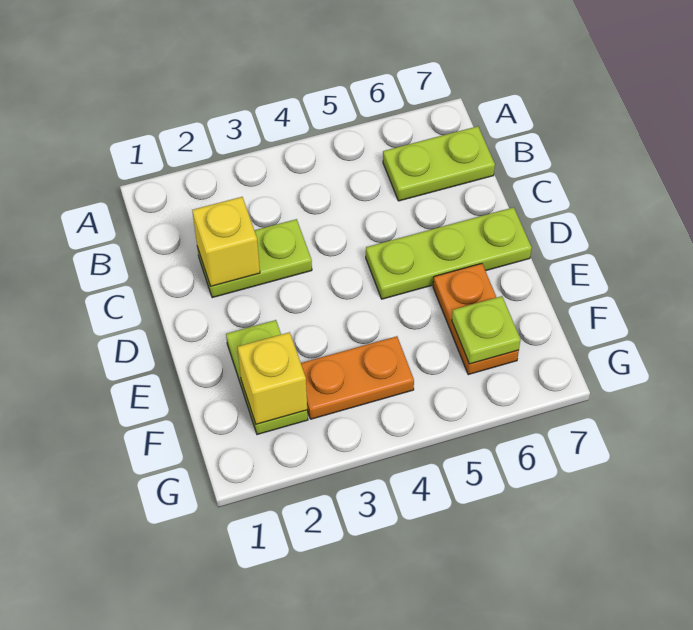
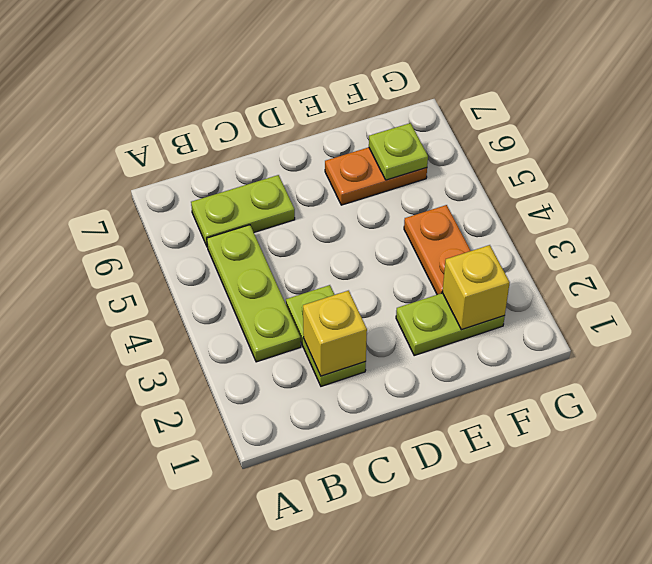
lime 1x2 plate [383,126,495,201] -> lime 1x2 plate turned to [191,175,295,246]
lime 1x3 plate [366,207,532,299] -> lime 1x3 plate moved to [207,225,301,362]

